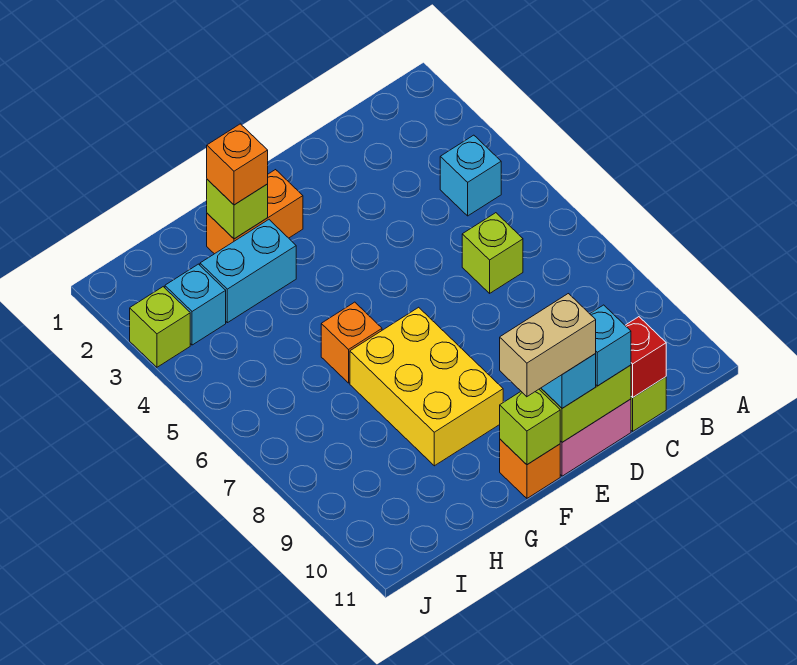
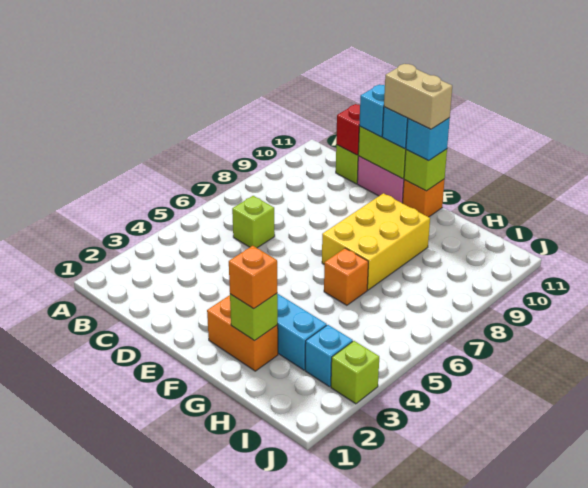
cyan 1x1 brick [440,135,501,216] -> cyan 1x1 brick moved to [406,118,450,161]

